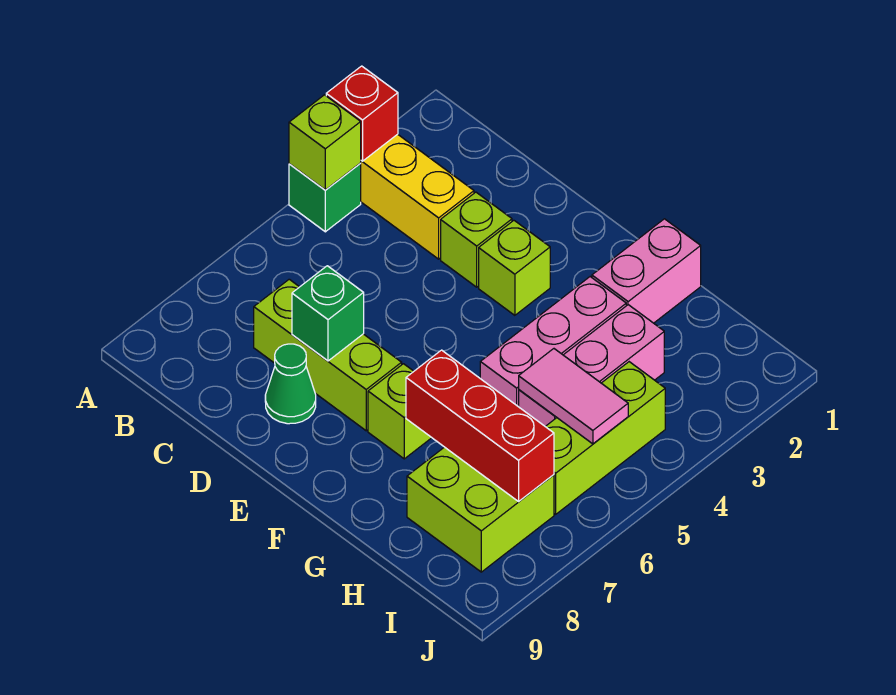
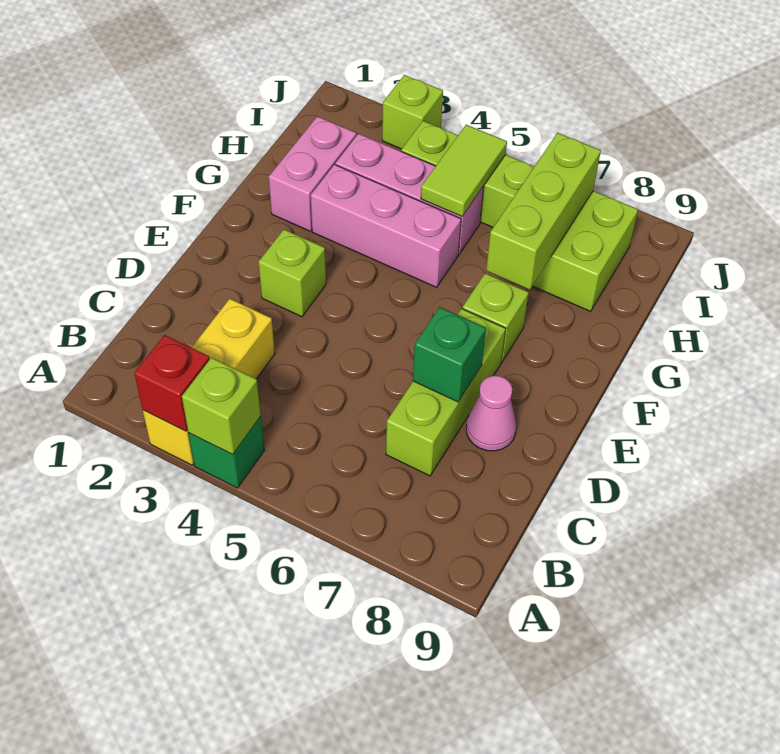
lime 1x1 brick [441,192,512,287] -> lime 1x1 brick moved to [382,75,443,149]
green 1x1 cone [265,344,316,424] -> pink 1x1 cone [466,376,516,451]
pink 1x2 brick [592,219,701,323] -> pink 1x2 brick turned to [269,116,356,231]
red 1x3 brick [406,350,554,501] -> lime 1x3 brick [486,133,601,290]
pink 1x2 tile [519,349,628,444] -> lime 1x2 tile [421,125,507,217]

